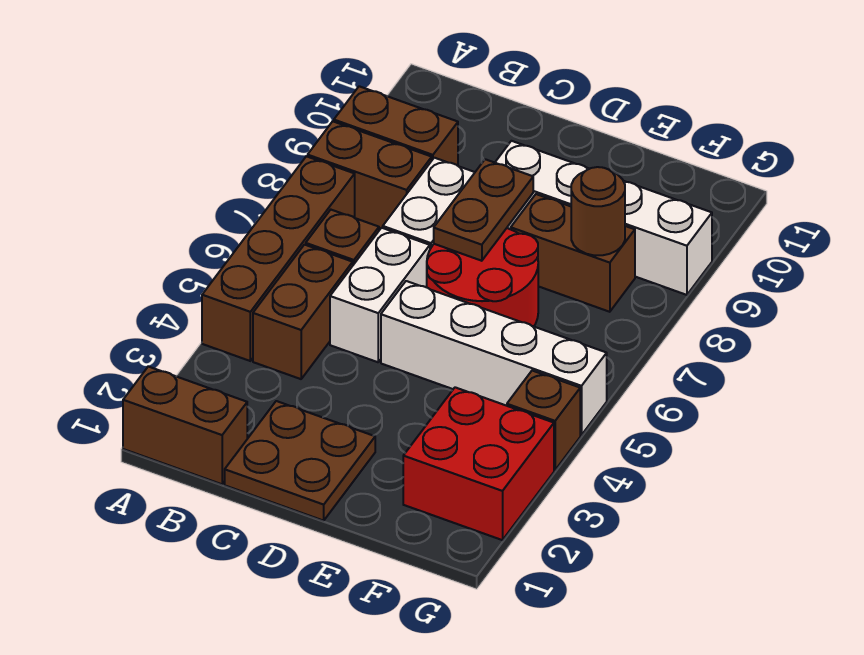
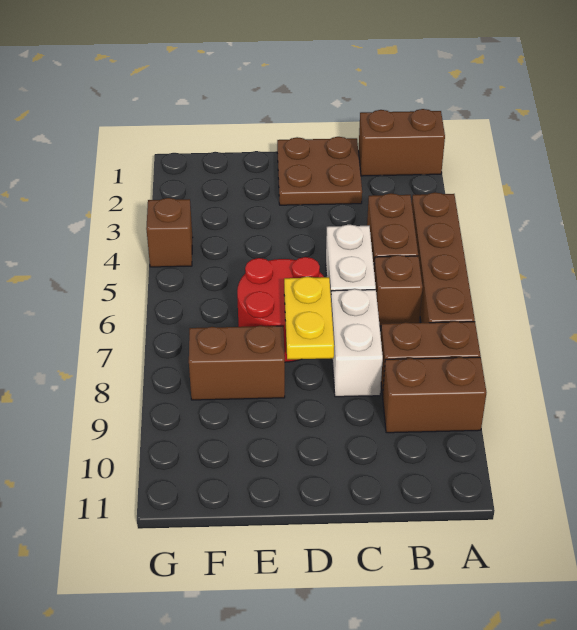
white 1x4 brick [381,281,607,435] -> none
brown 1x2 plate [434,159,533,261] -> yellow 1x2 plate [284,277,334,359]
white 1x4 brick [495,141,712,295] -> none
red 2x2 brick [403,387,554,540] -> none
brown 1x1 round brick [571,167,625,255] -> none

